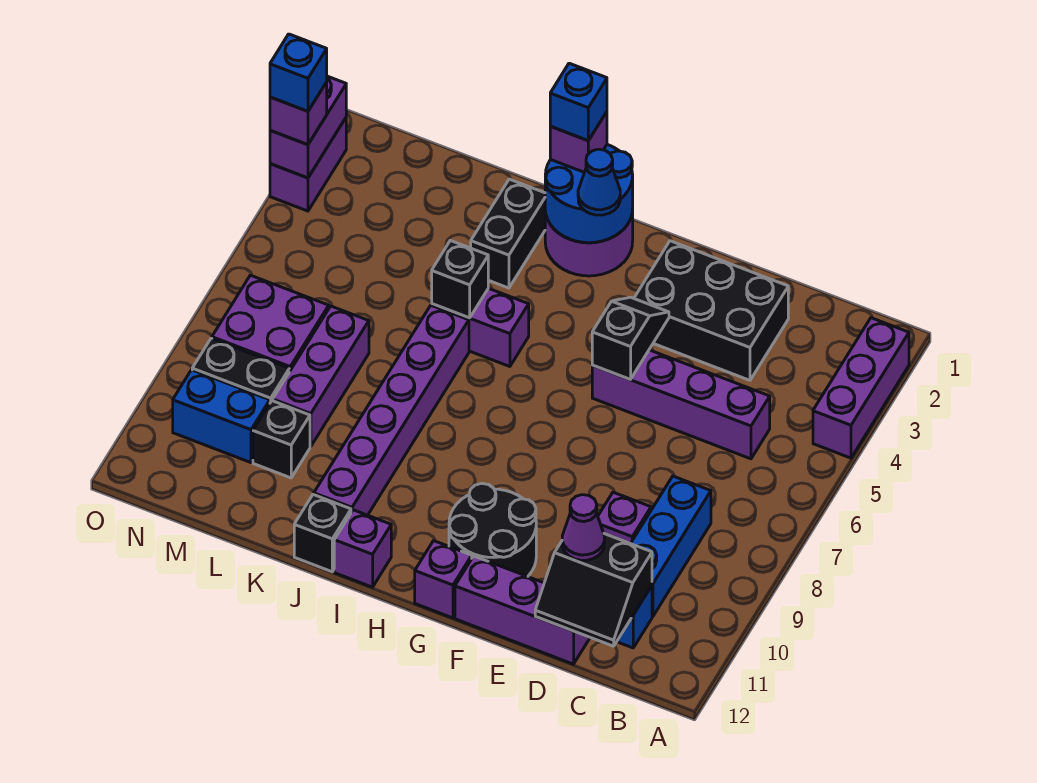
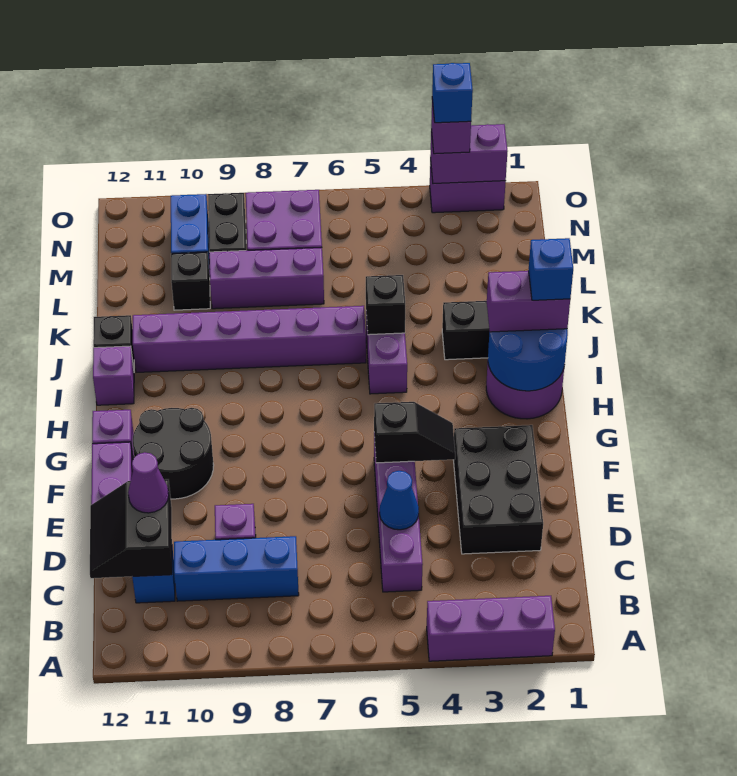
blue 1x1 cone [578,149,620,215] -> blue 1x1 cone moved to [380,471,419,530]
purple 1x1 brick [550,112,607,172] -> purple 1x2 brick [487,271,570,332]

